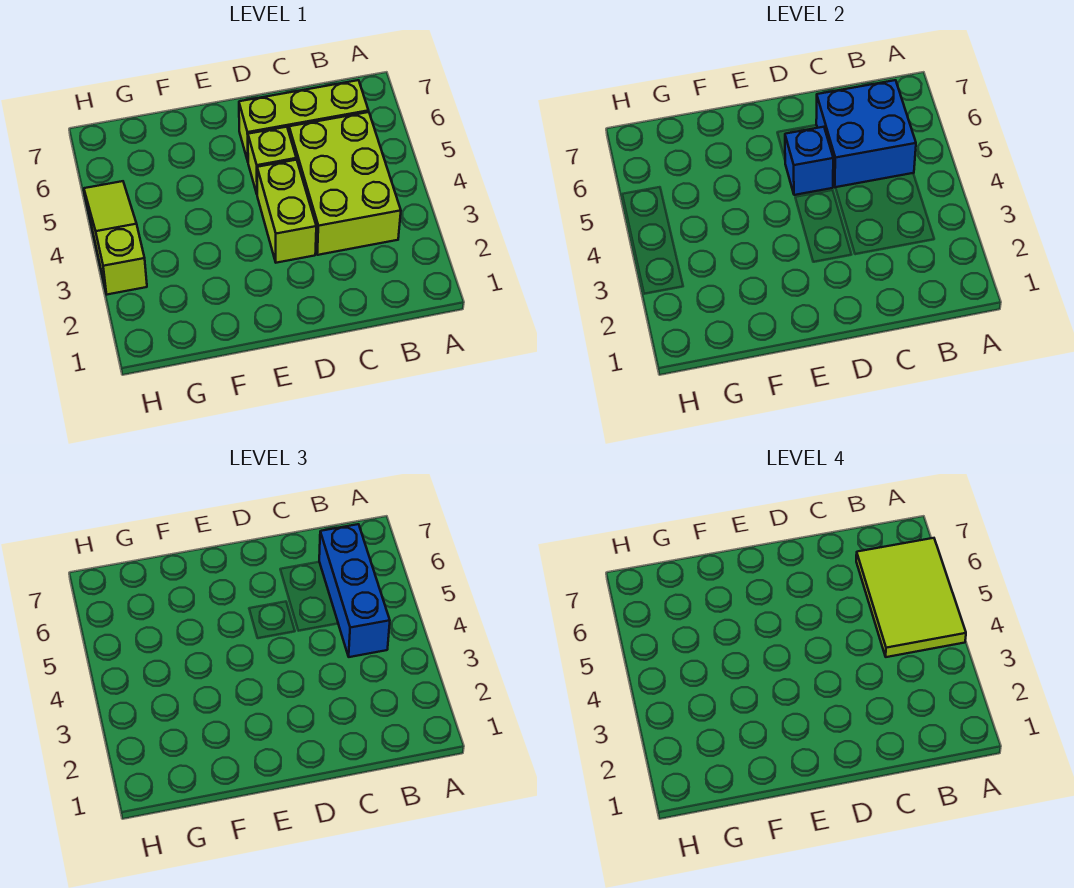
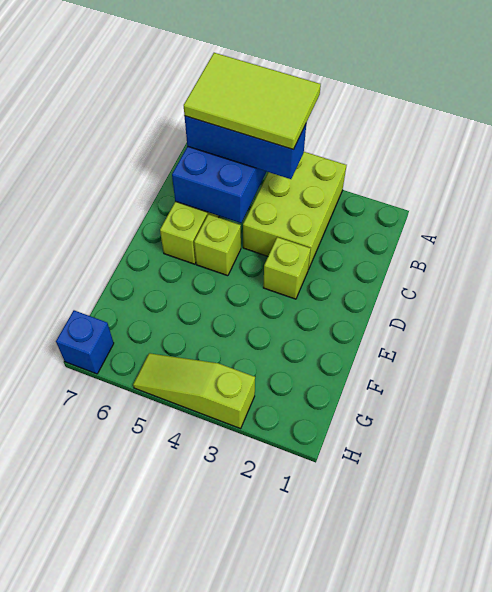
lime 2x3 brick [289,112,401,255] -> lime 2x3 brick turned to [243,152,347,270]
lime 1x2 brick [257,160,316,263] -> lime 1x1 brick [263,237,311,299]
blue 1x1 brick [785,127,833,195] -> blue 1x1 brick moved to [56,310,114,374]

